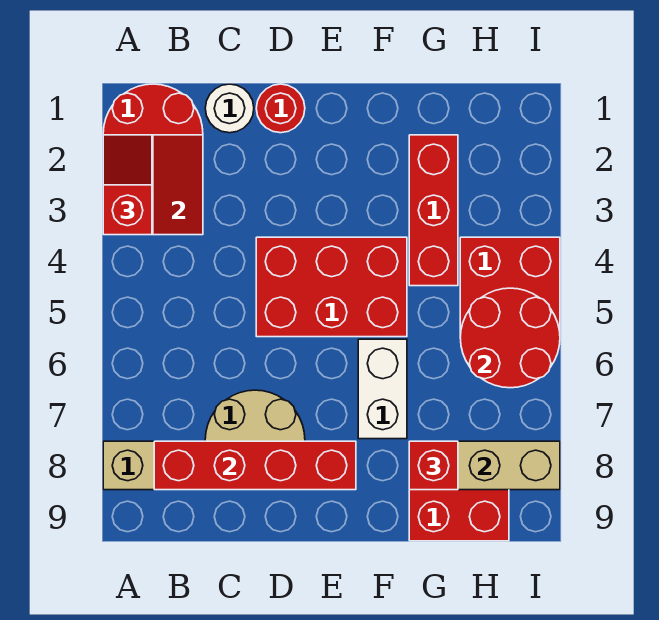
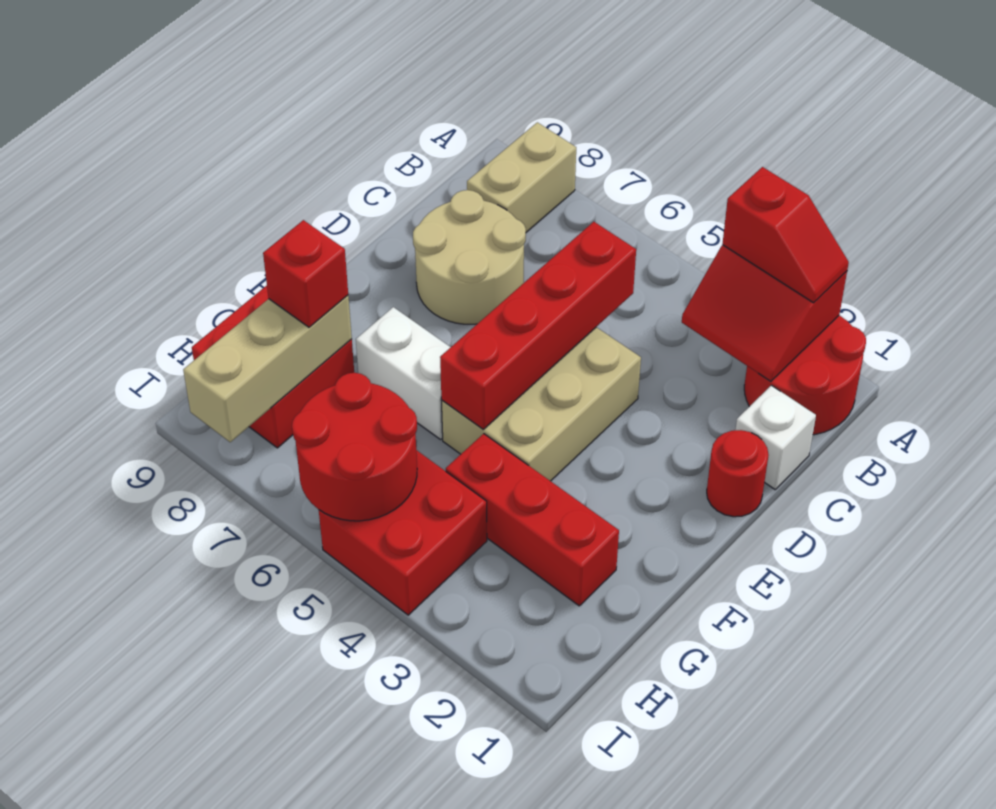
red 1x4 brick [154,441,356,490] -> red 1x4 brick moved to [440,222,636,429]
white 1x1 round brick [205,84,254,133] -> white 1x1 brick [735,385,816,489]
red 2x3 brick [256,237,407,337] -> tan 2x3 brick [442,327,641,481]

